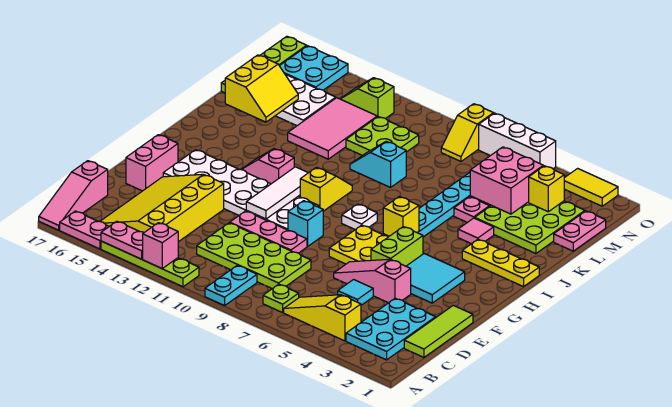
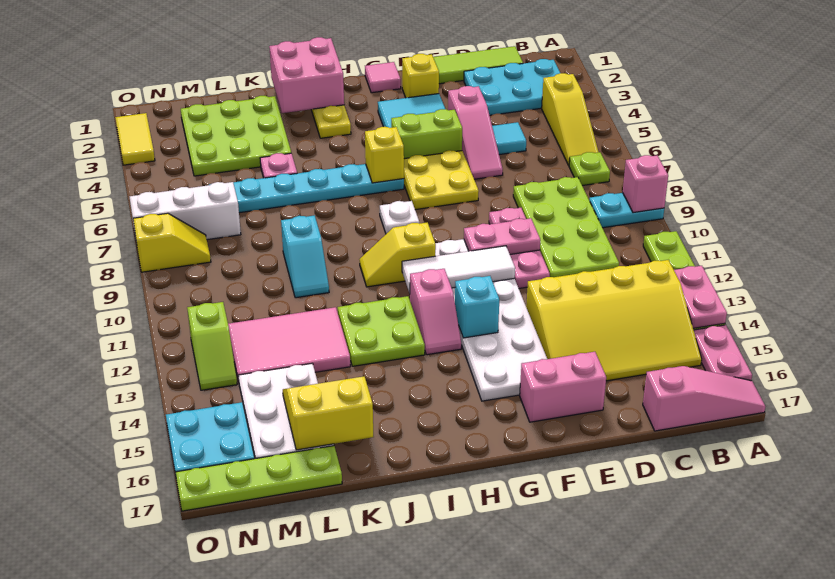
pink 1x1 brick [143,223,178,268] -> pink 1x1 brick moved to [623,155,668,213]
cyan 1x1 brick [288,201,323,247] -> cyan 1x1 brick moved to [455,276,499,338]
pink 1x1 tile [458,218,494,244] -> pink 1x1 tile moved to [365,62,401,93]
pink 1x2 plate [554,211,606,251] -> pink 1x2 plate moved to [464,218,540,254]
pink 2x2 brick [470,147,543,214] -> pink 2x2 brick moved to [269,37,344,113]
lime 2x2 plate [346,117,419,156] -> lime 2x2 plate moved to [338,296,425,366]
yellow 1x1 brick [529,166,564,212] -> yellow 1x1 brick moved to [402,54,439,98]
white 1x3 brick [479,113,556,169] -> white 1x3 brick turned to [130,182,241,244]

